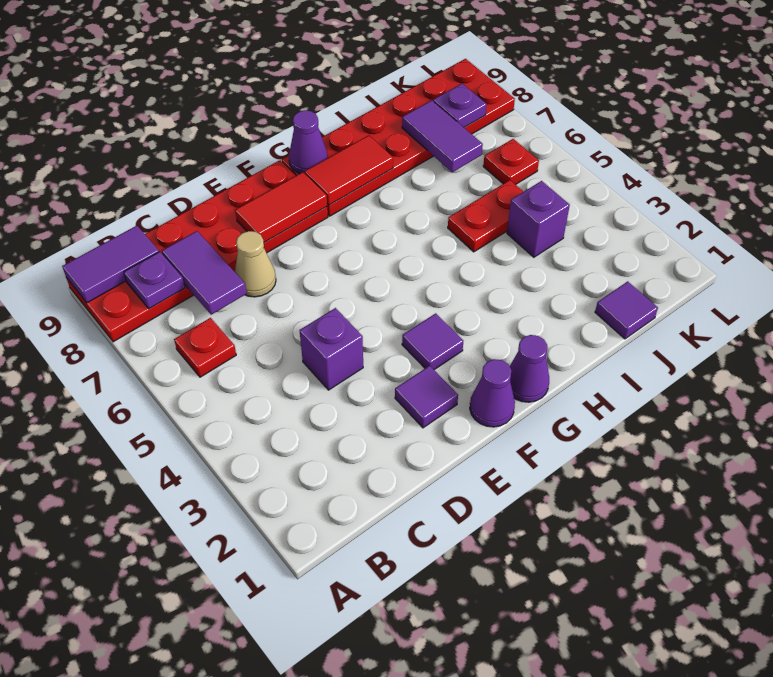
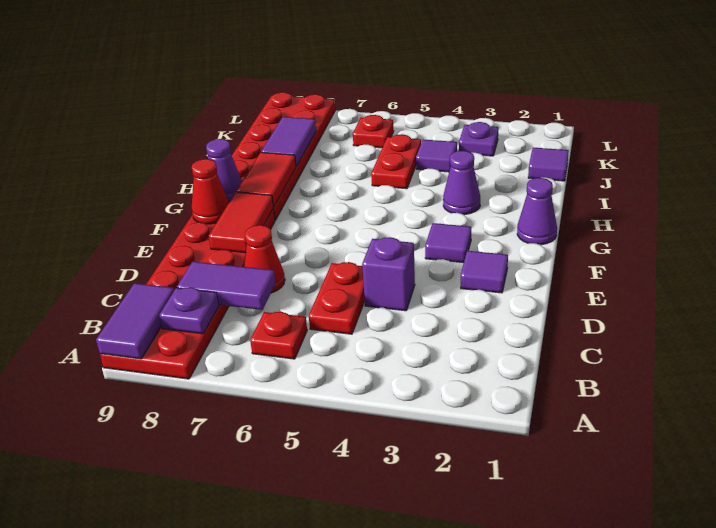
none -> red 1x2 plate [309,262,365,334]
tan 1x1 cone [235,231,276,297] -> red 1x1 cone [244,225,285,293]
purple 1x1 cone [470,359,515,427] -> purple 1x1 cone moved to [443,151,480,215]
none -> red 1x1 cone [192,159,229,224]
purple 1x1 brick [507,181,570,257] -> purple 1x1 tile [416,140,457,172]
purple 1x2 tile [402,100,483,172] -> purple 1x2 tile turned to [261,117,316,167]
purple 1x1 plate [433,84,487,127] -> purple 1x1 plate moved to [459,122,498,156]

